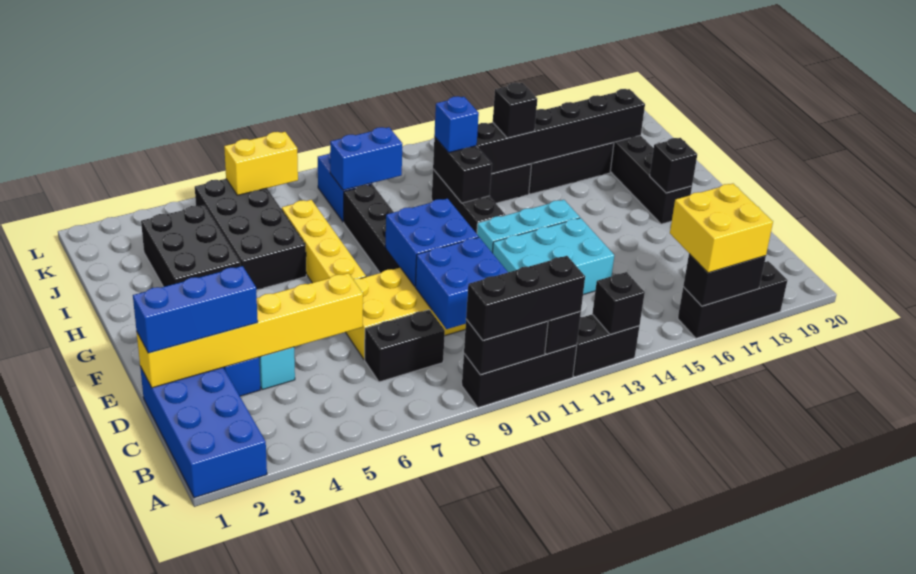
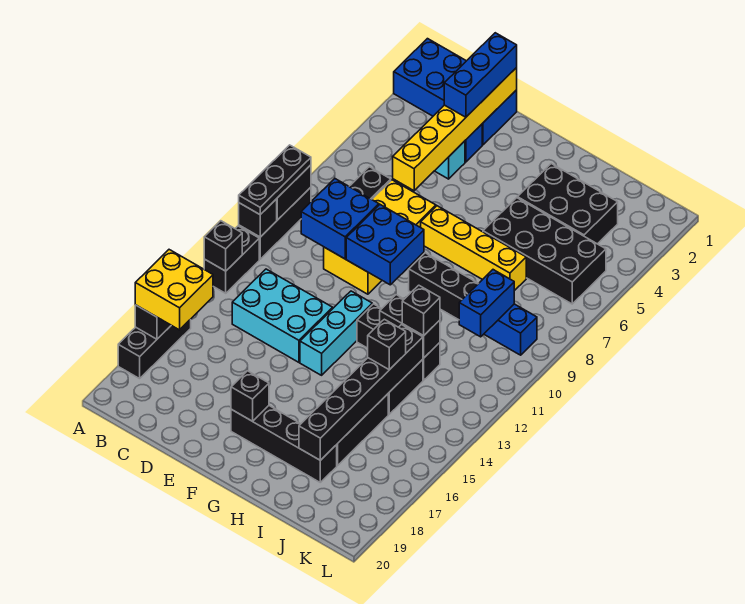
black 1x3 brick [466,256,585,340] -> black 1x3 plate [239,145,311,215]
cyan 2x3 brick [493,218,614,295] -> cyan 2x3 brick turned to [232,269,333,362]
blue 1x1 brick [434,96,479,153] -> black 1x1 brick [402,285,440,336]
yellow 1x2 brick [224,132,298,195] -> none

